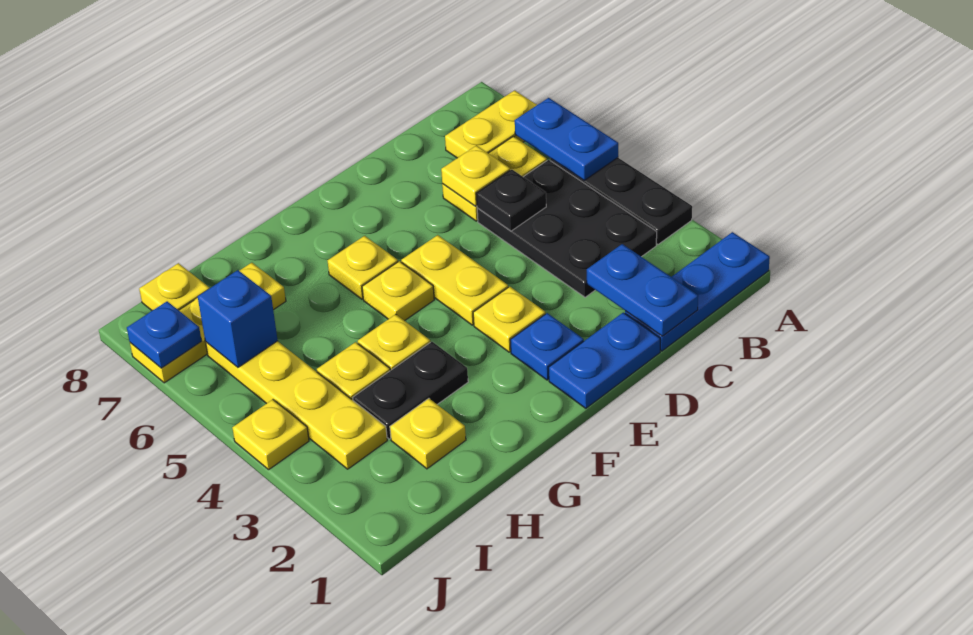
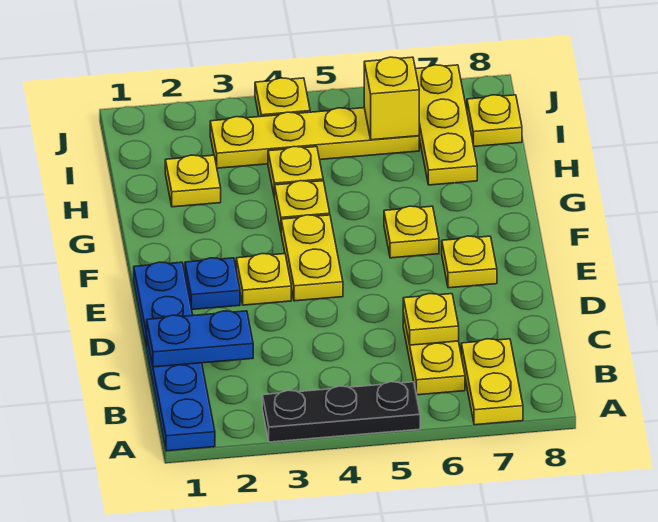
blue 1x2 plate [515,98,618,180] -> none
black 2x3 plate [477,160,657,297] -> none
black 1x1 plate [476,169,546,231] -> none
yellow 1x2 plate [401,235,508,325] -> yellow 1x2 plate turned to [281,215,343,301]
yellow 1x1 plate [362,261,434,321] -> yellow 1x1 plate moved to [442,236,497,288]
black 1x2 plate [353,342,468,439] -> none
blue 1x1 brick [198,270,278,367] -> yellow 1x1 brick [364,57,419,140]
blue 1x1 plate [127,301,202,368] -> none

